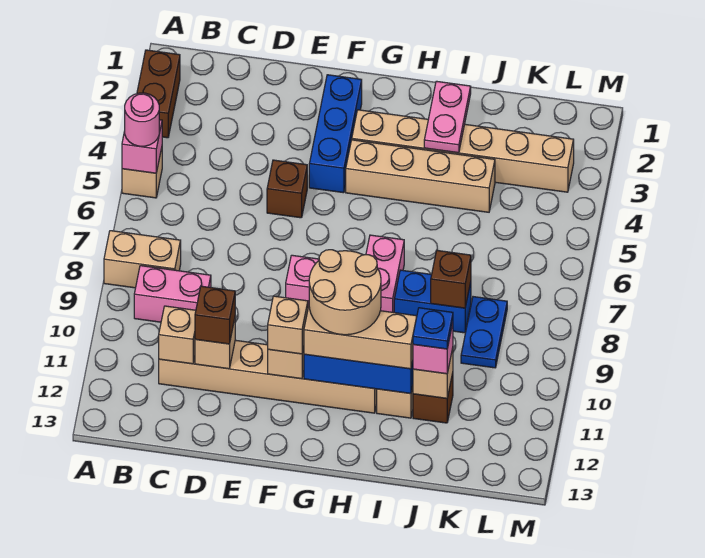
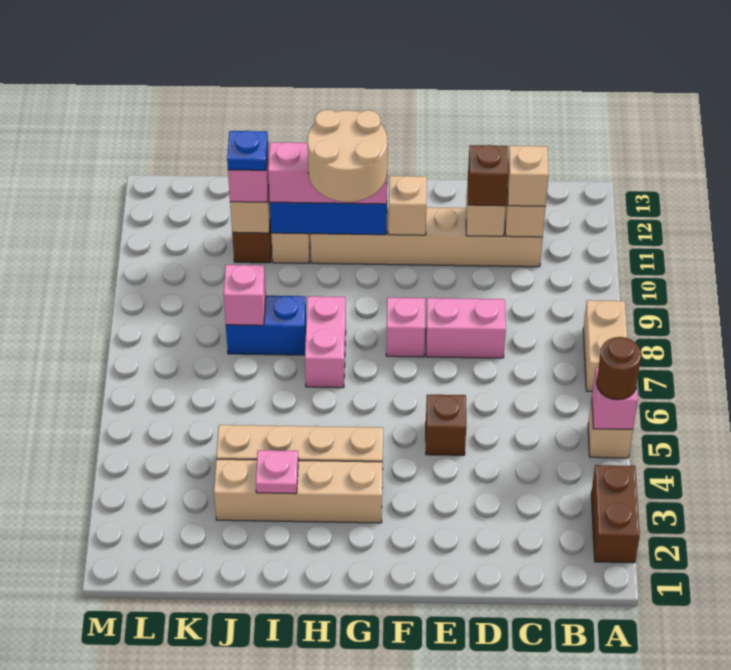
pink 1x1 round brick [125,93,159,146] -> brown 1x1 round brick [597,337,641,400]
tan 1x2 brick [104,231,181,288] -> tan 1x2 brick turned to [583,300,627,391]
pink 1x2 brick [134,266,211,322] -> pink 1x2 brick moved to [426,298,506,358]
blue 1x3 brick [309,75,362,193] -> none
tan 1x1 brick [268,296,308,354] -> tan 1x1 brick moved to [507,146,549,206]
tan 1x6 brick [352,110,574,192] -> tan 1x4 brick [214,459,382,523]
tan 1x3 brick [304,307,417,369] -> pink 1x3 brick [268,142,388,204]
pink 1x2 plate [424,81,471,153] -> pink 1x1 plate [256,450,298,494]
brown 1x1 brick [431,250,471,308] -> pink 1x1 brick [223,265,266,325]
blue 1x2 plate [461,297,507,368] -> none

